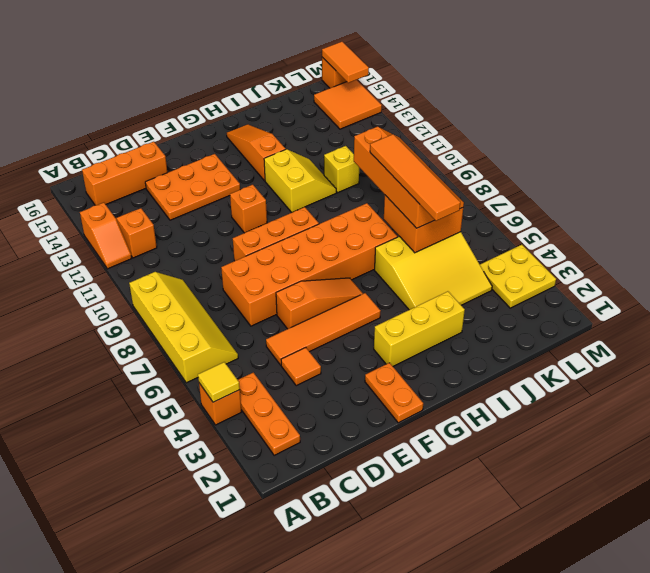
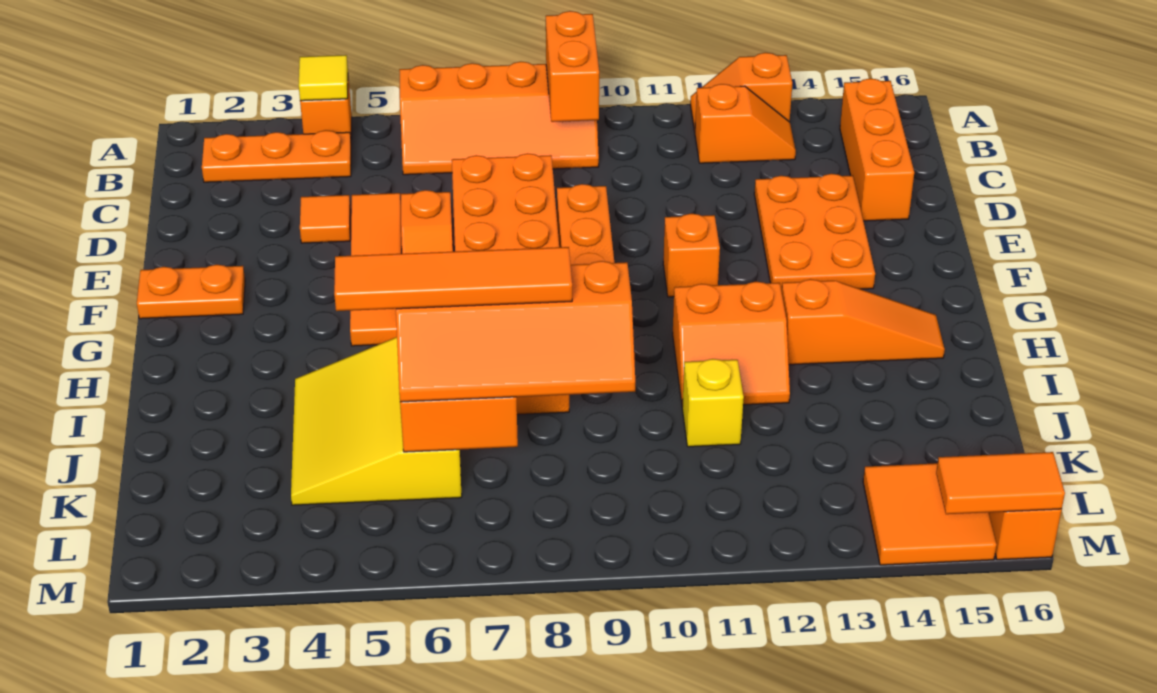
yellow 2x4 slope [129,272,238,383] -> orange 2x4 slope [399,62,599,175]
none -> orange 1x2 brick [546,11,599,122]
yellow 1x3 brick [374,291,465,366] -> none
yellow 2x2 slope [264,149,336,212] -> orange 2x2 slope [673,282,790,407]
yellow 2x2 plate [480,245,556,308] -> none

